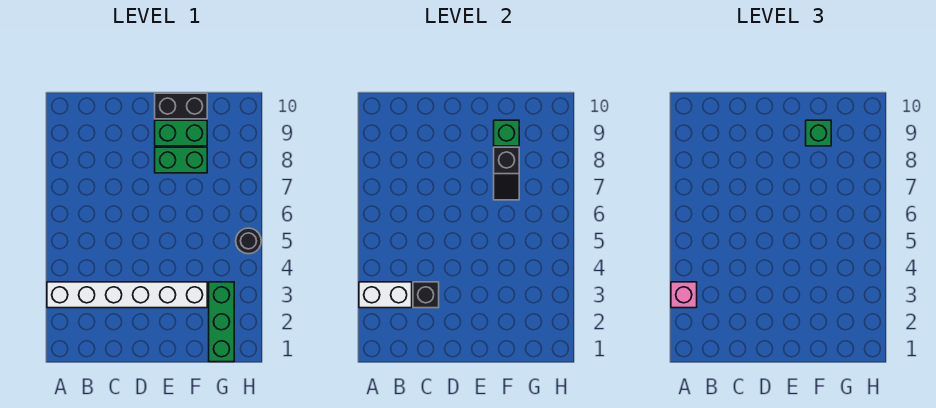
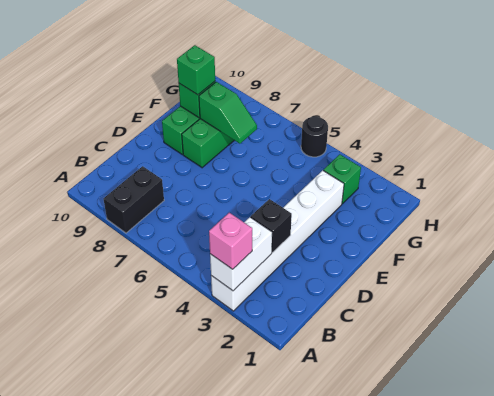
black 1x2 brick [155,93,207,119] -> black 1x2 brick moved to [104,166,164,233]
black 1x2 slope [494,147,519,200] -> green 1x2 slope [199,82,257,144]
green 1x3 brick [209,282,234,362] -> green 1x1 brick [323,154,361,204]

